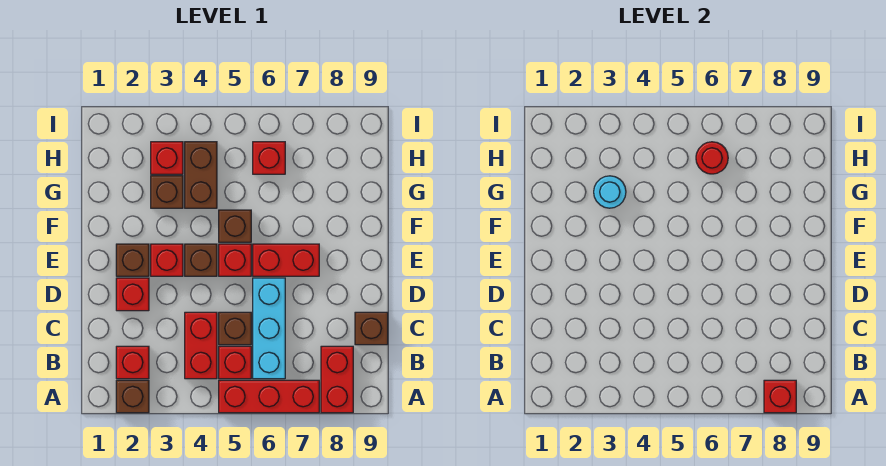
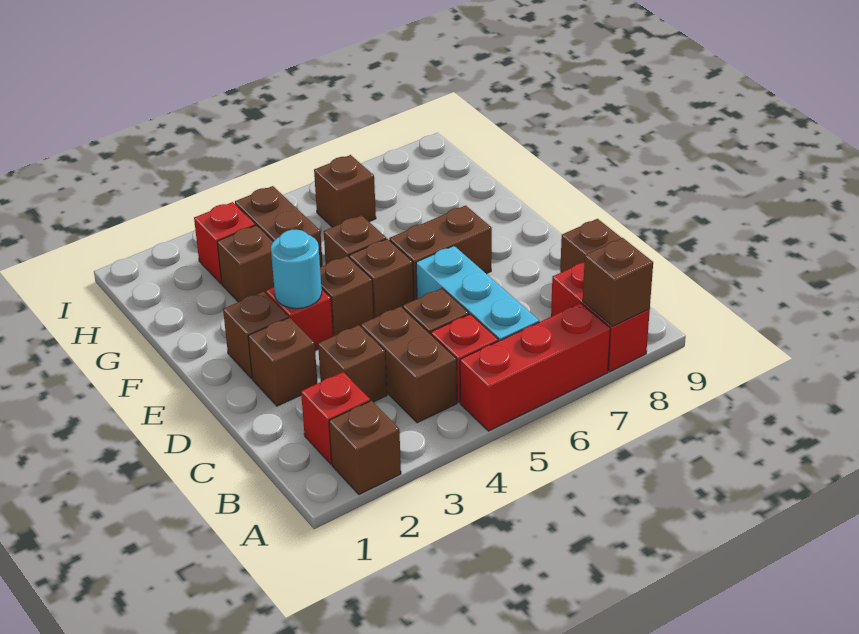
red 1x1 brick [764,380,796,413] -> brown 1x1 brick [583,238,653,327]
red 1x2 brick [185,312,217,379] -> brown 1x2 brick [361,306,457,423]
none -> brown 1x1 brick [318,325,387,402]
red 1x1 brick [116,278,149,311] -> brown 1x1 brick [248,317,317,406]
red 1x1 brick [219,244,251,276] -> brown 1x1 brick [349,239,414,318]
red 1x2 brick [253,244,319,276] -> brown 1x2 brick [389,206,492,300]
cyan 1x1 round brick [594,176,626,208] -> cyan 1x1 round brick moved to [271,230,322,309]
red 1x1 brick [253,142,285,174] -> brown 1x1 brick [314,155,376,227]
red 1x1 round brick [696,142,728,174] -> none

